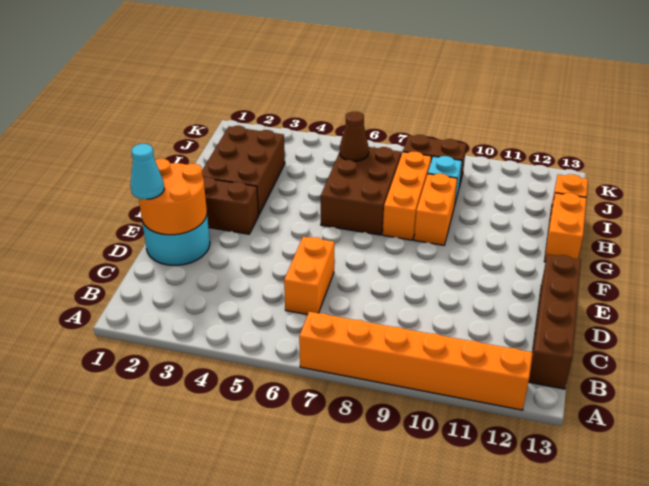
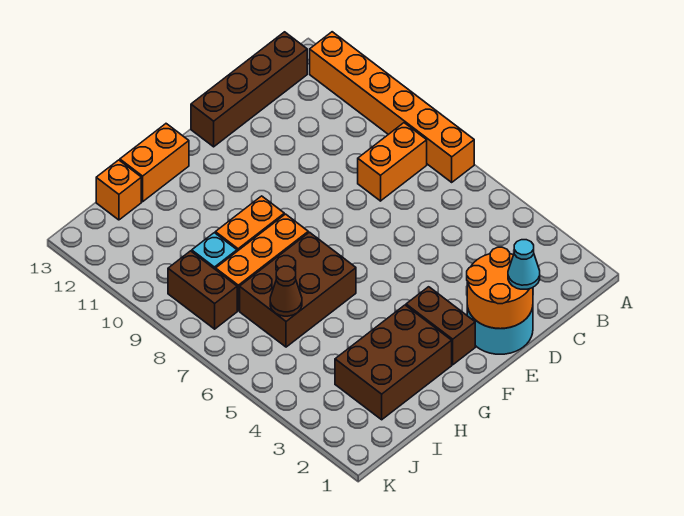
orange 1x2 brick [284,237,334,315] -> orange 1x2 brick moved to [358,123,427,201]

